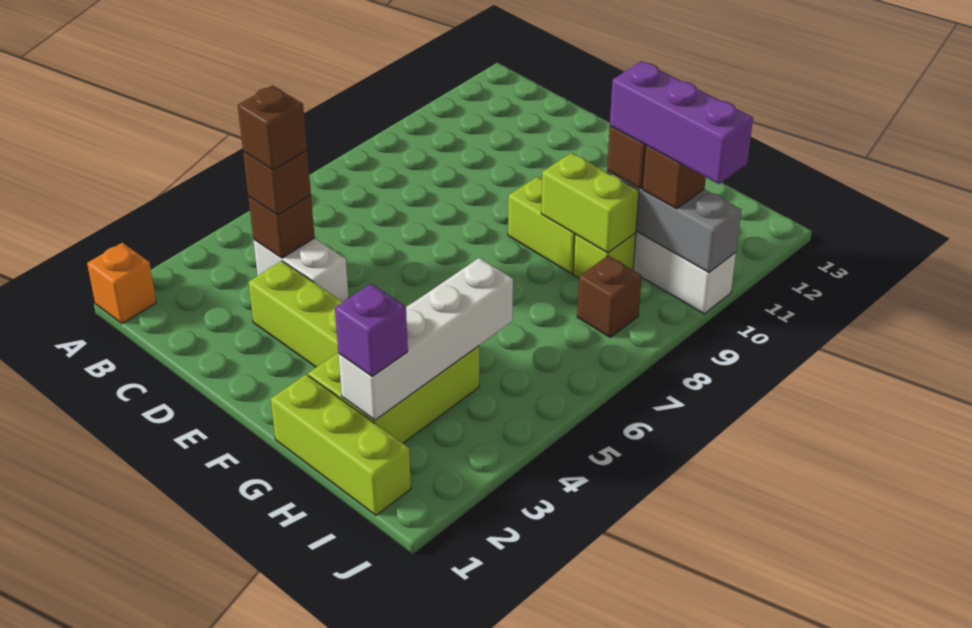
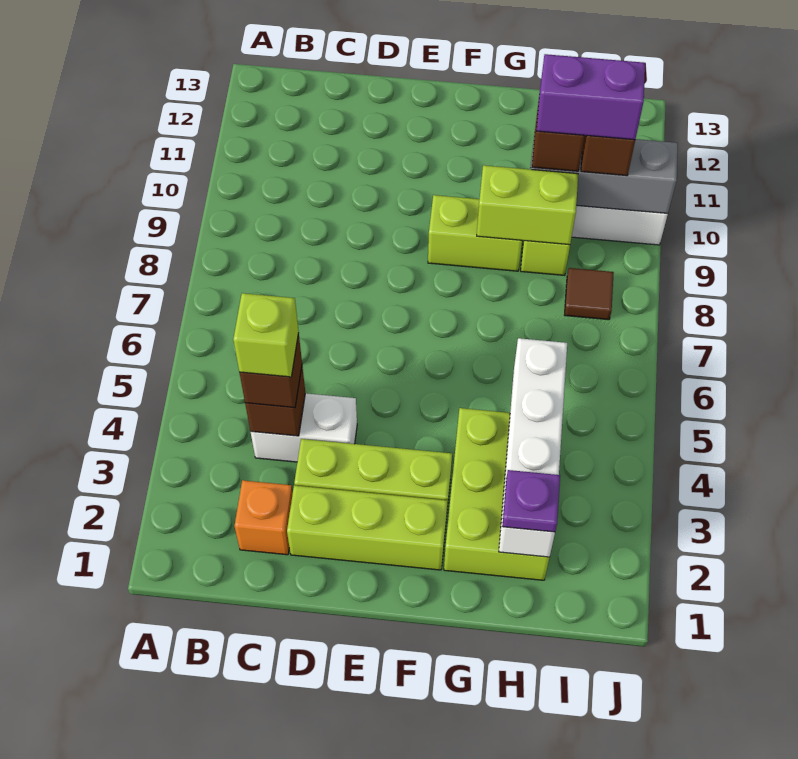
orange 1x1 brick [87,243,156,324] -> orange 1x1 brick moved to [234,480,293,555]
brown 1x1 brick [238,86,307,170] -> lime 1x1 brick [233,293,299,377]
lime 1x3 brick [271,374,411,515] -> lime 1x3 brick moved to [287,485,448,570]
purple 1x1 brick [335,284,408,376] -> purple 1x1 plate [503,470,560,532]
purple 1x3 brick [610,61,753,184] -> purple 1x2 brick [537,54,645,140]
brown 1x1 brick [577,256,642,337] -> brown 1x1 tile [565,268,614,320]

